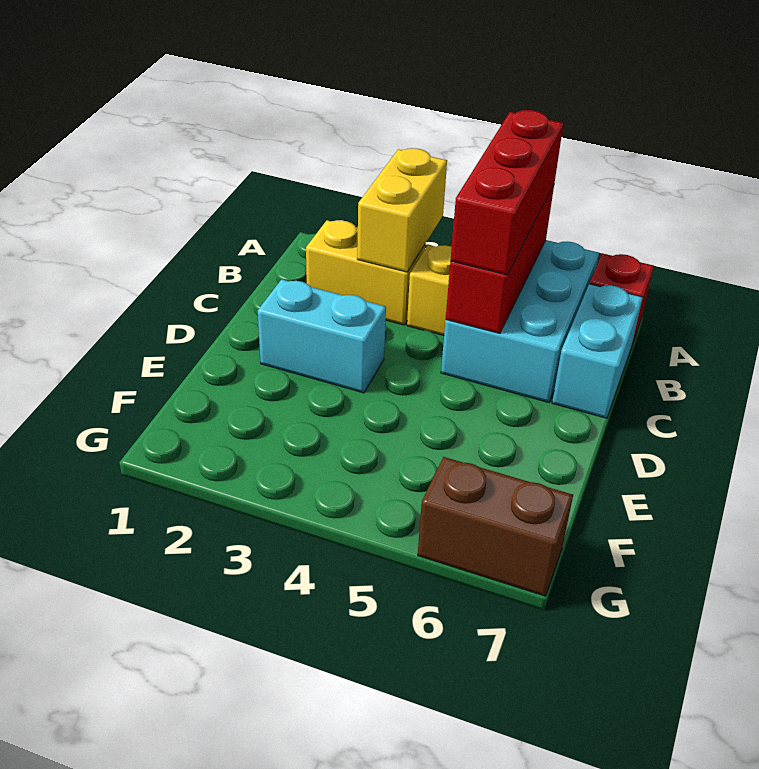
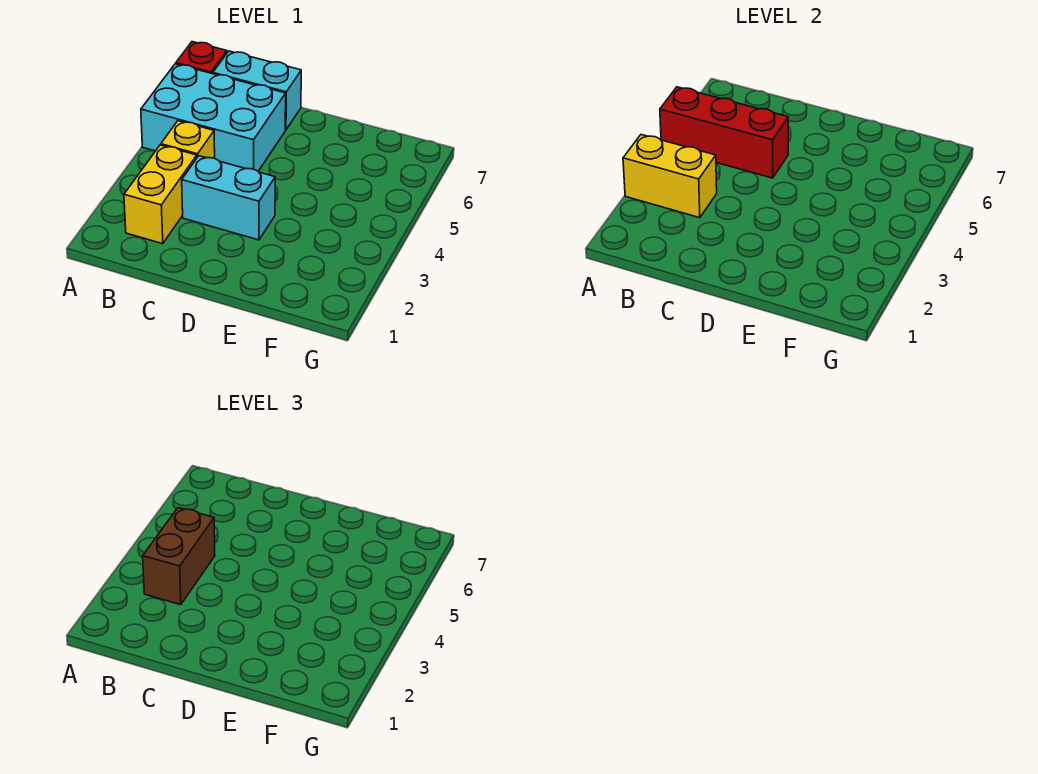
red 1x3 brick [450,110,563,275] -> none
cyan 1x2 brick [258,279,386,393] -> cyan 1x2 brick turned to [182,156,275,240]
brown 1x2 brick [418,457,573,596] -> brown 1x2 brick moved to [143,508,215,605]

